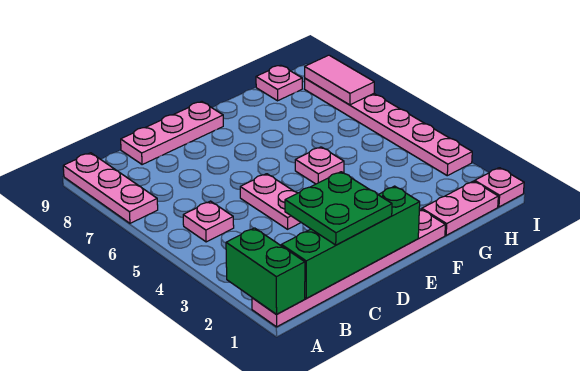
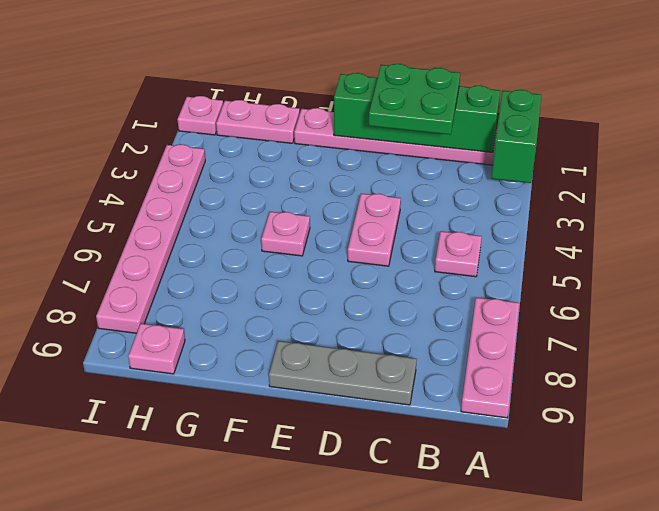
pink 1x3 plate [121,102,223,165] -> grey 1x3 plate [269,341,417,405]
pink 1x2 tile [305,55,374,105] -> none

